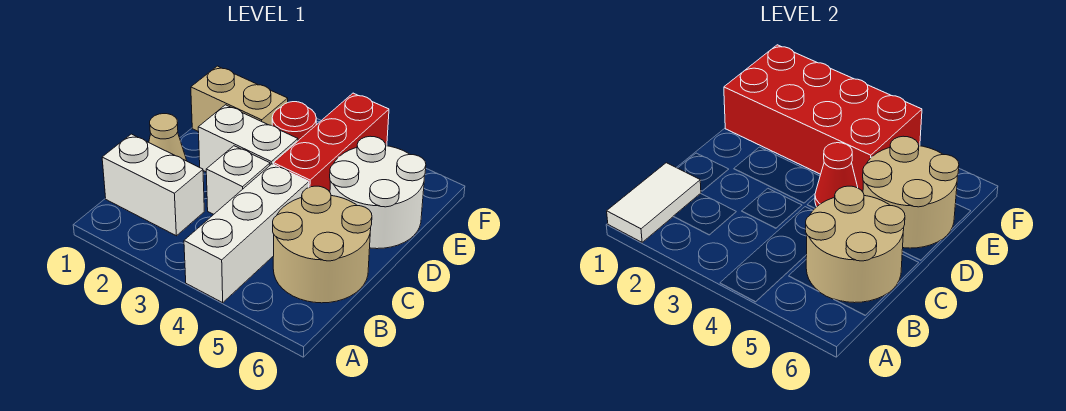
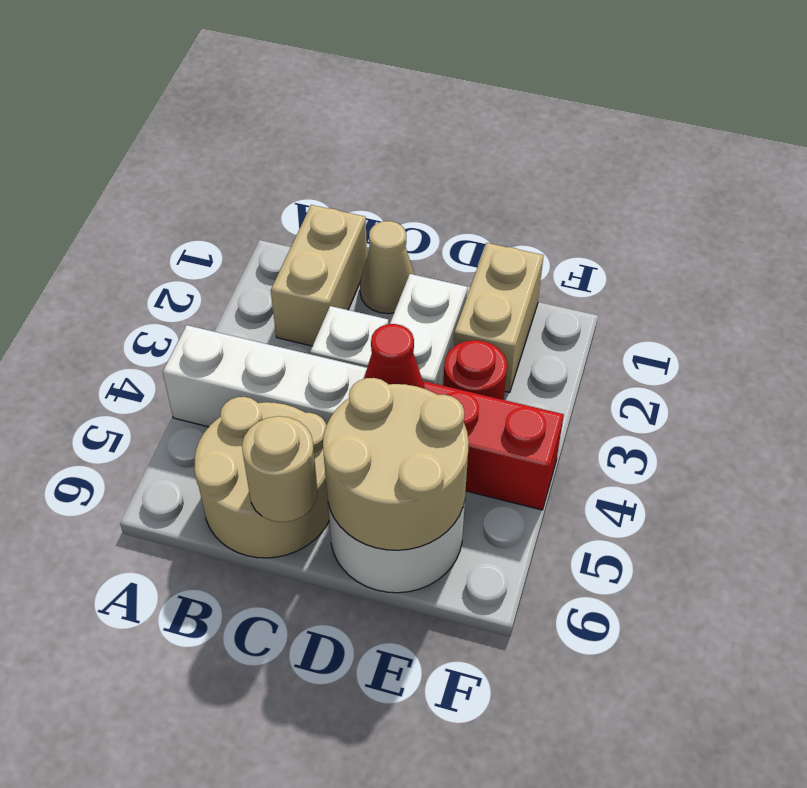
white 1x2 tile [607,163,701,242] -> none
white 1x2 brick [102,134,204,236] -> tan 1x2 brick [271,205,367,346]
tan 2x2 round brick [806,186,905,303] -> tan 1x1 round brick [242,416,318,522]
red 2x4 brick [724,45,922,192] -> none

